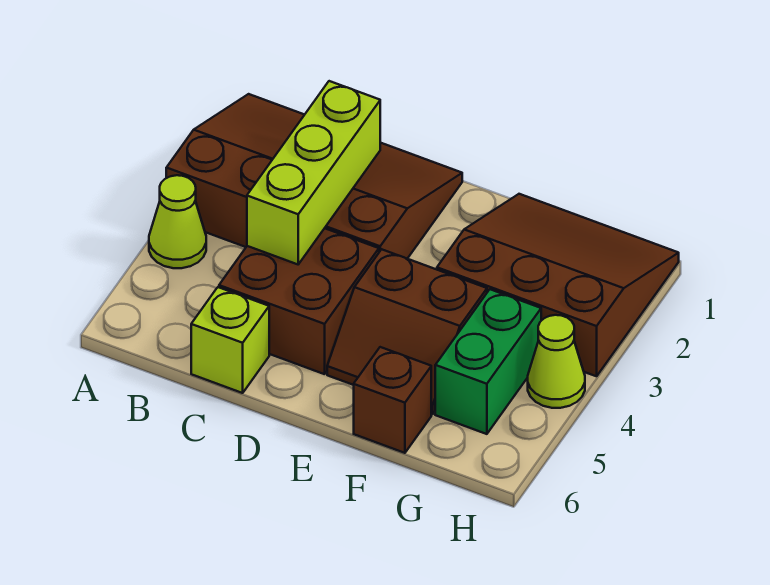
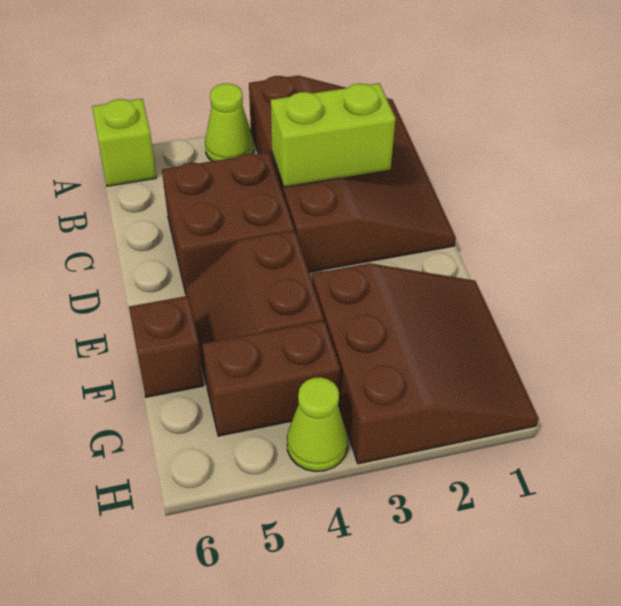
lime 1x3 brick [247,81,380,264] -> lime 1x2 brick [271,83,396,187]
lime 1x1 brick [191,287,269,393] -> lime 1x1 brick moved to [92,99,156,186]
green 1x2 brick [435,289,541,434] -> brown 1x2 brick [202,321,340,436]

